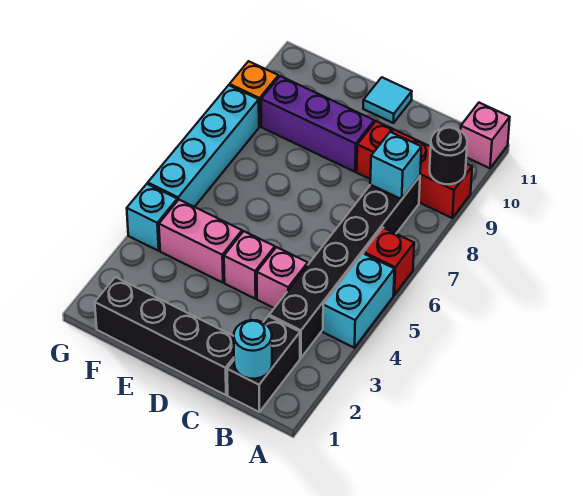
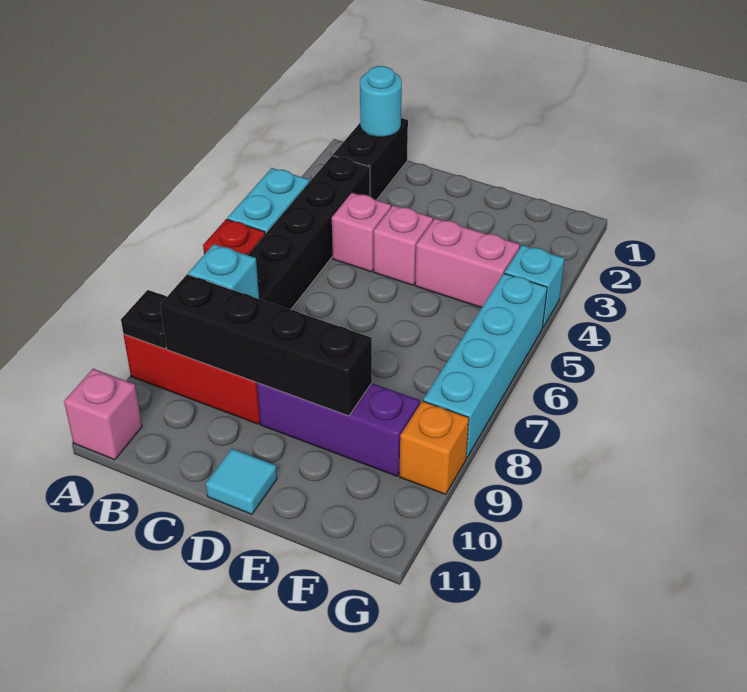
black 1x1 round brick [429,127,467,184] -> black 1x1 plate [121,290,167,349]
black 1x4 brick [95,277,234,395] -> black 1x4 brick moved to [160,274,372,416]

